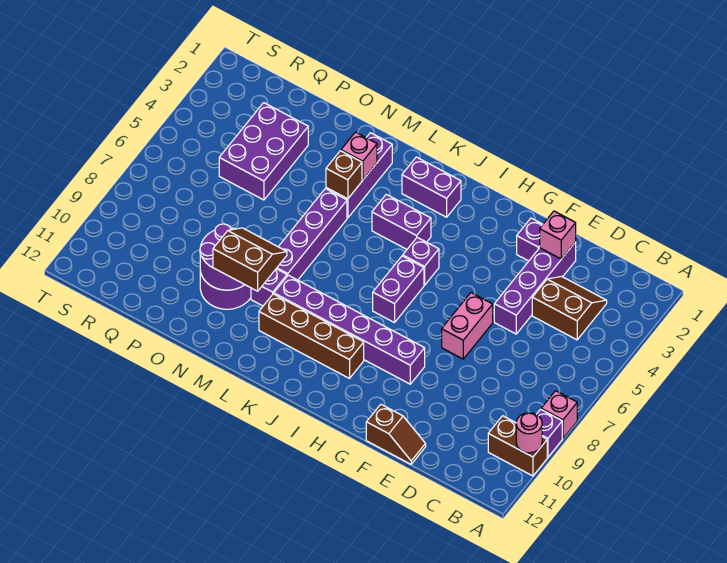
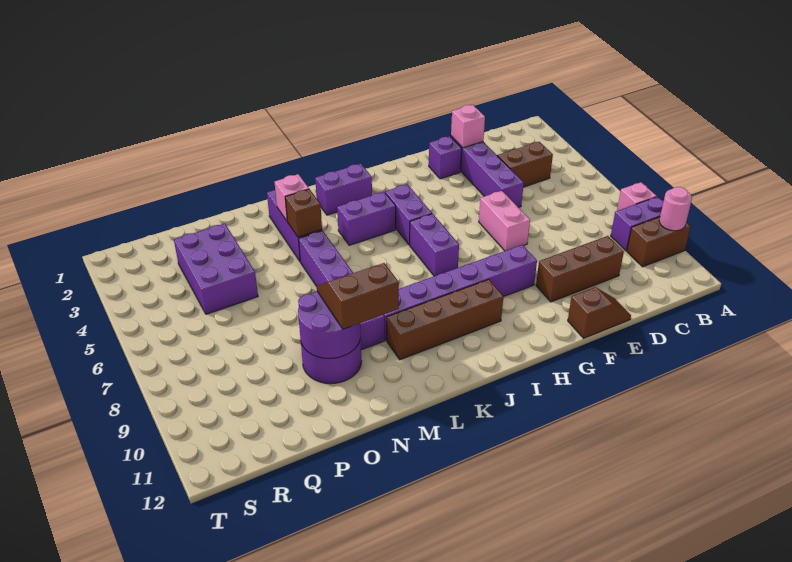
purple 1x1 brick [536,409,562,457] -> purple 1x2 brick [611,197,663,251]
none -> brown 1x3 brick [536,236,624,302]
purple 1x1 brick [403,237,439,285] -> purple 1x2 brick [385,184,432,245]

